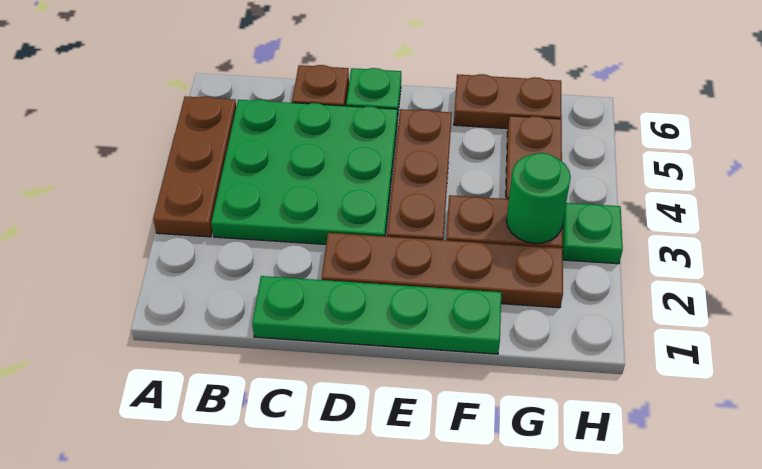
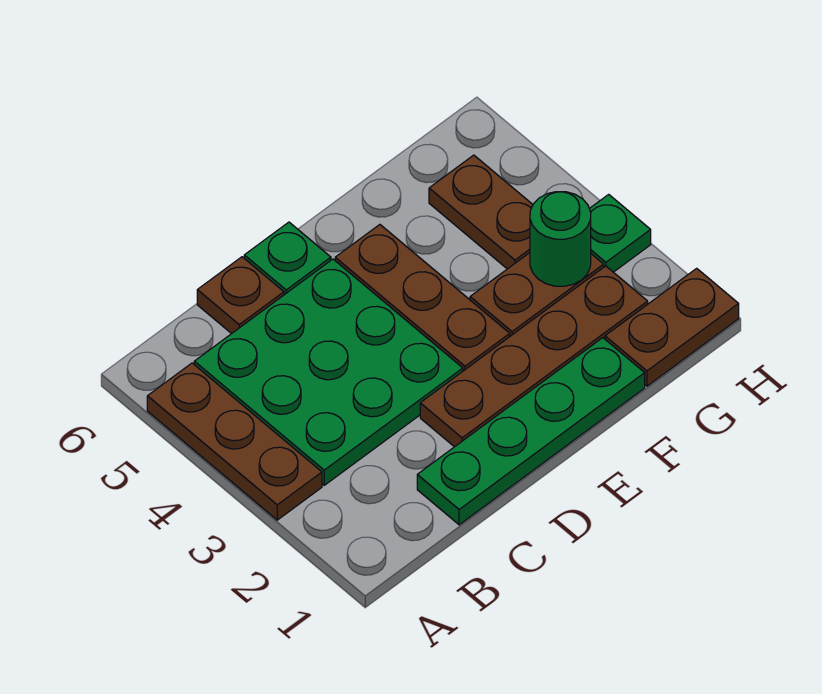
brown 1x2 plate [454,74,562,129] -> brown 1x2 plate moved to [605,268,739,386]

